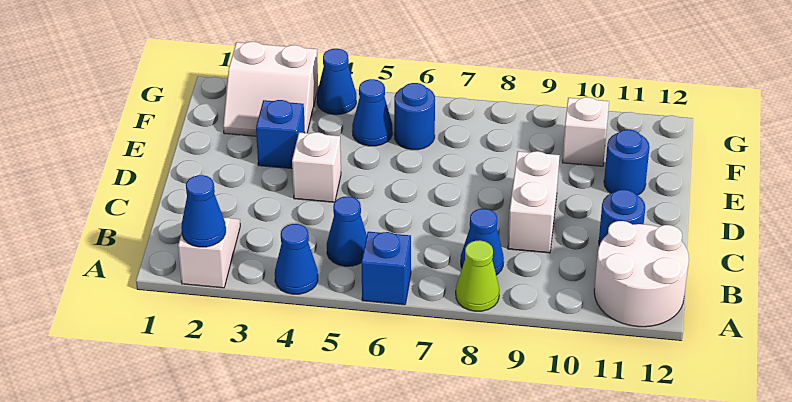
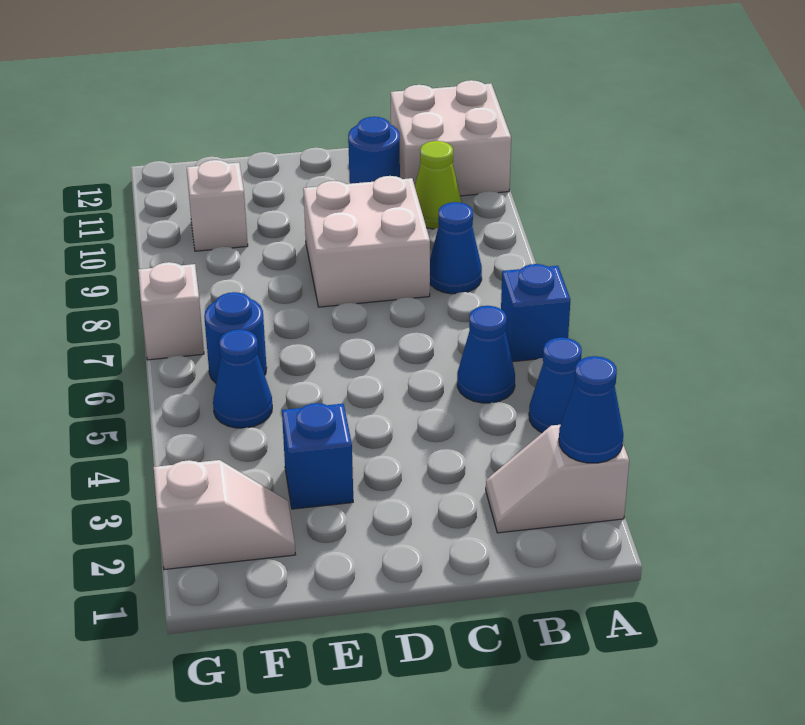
lime 1x1 cone [456,240,499,311] -> lime 1x1 cone moved to [415,141,462,229]
white 2x2 round brick [594,221,689,327] -> white 2x2 brick [391,80,511,196]
white 1x2 brick [508,151,560,253] -> white 2x2 brick [303,176,430,307]
white 1x1 brick [292,132,341,202] -> white 1x1 brick moved to [138,262,204,360]
blue 1x1 round brick [604,130,649,195] -> none
white 2x2 slope [223,42,318,136] -> white 1x2 slope [154,460,296,570]
blue 1x1 cone [317,49,356,115] -> none

